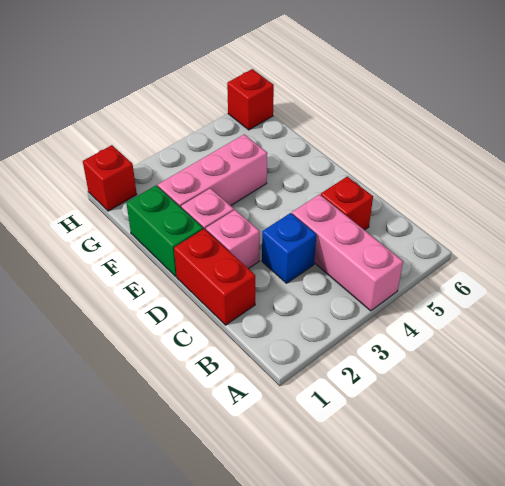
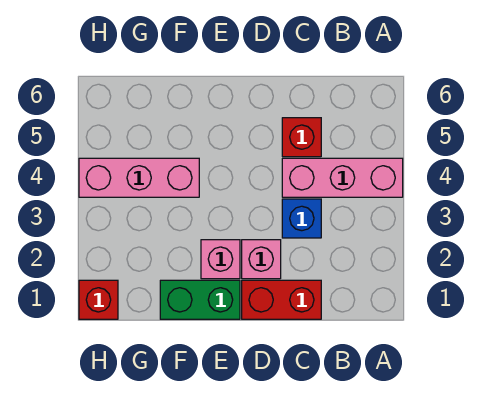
pink 1x3 brick [158,134,267,207] -> pink 1x3 brick turned to [79,158,199,197]
red 1x1 brick [227,69,274,130] -> none

